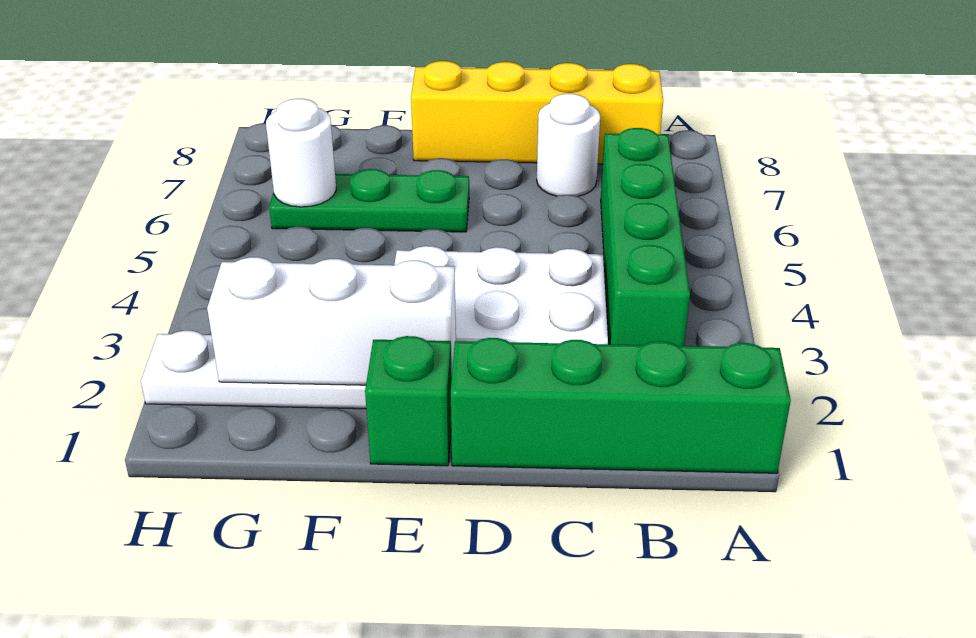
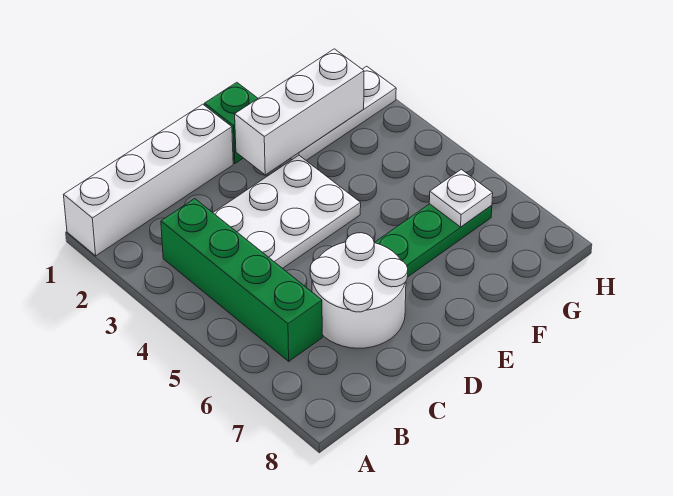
green 1x4 brick [451,338,791,473] -> white 1x4 brick [64,104,233,256]
yellow 1x4 brick [411,61,663,164] -> none
white 1x1 round brick [537,94,600,196] -> white 2x2 round brick [310,233,408,348]
white 1x1 round brick [266,99,336,207] -> white 1x1 plate [429,169,493,227]

